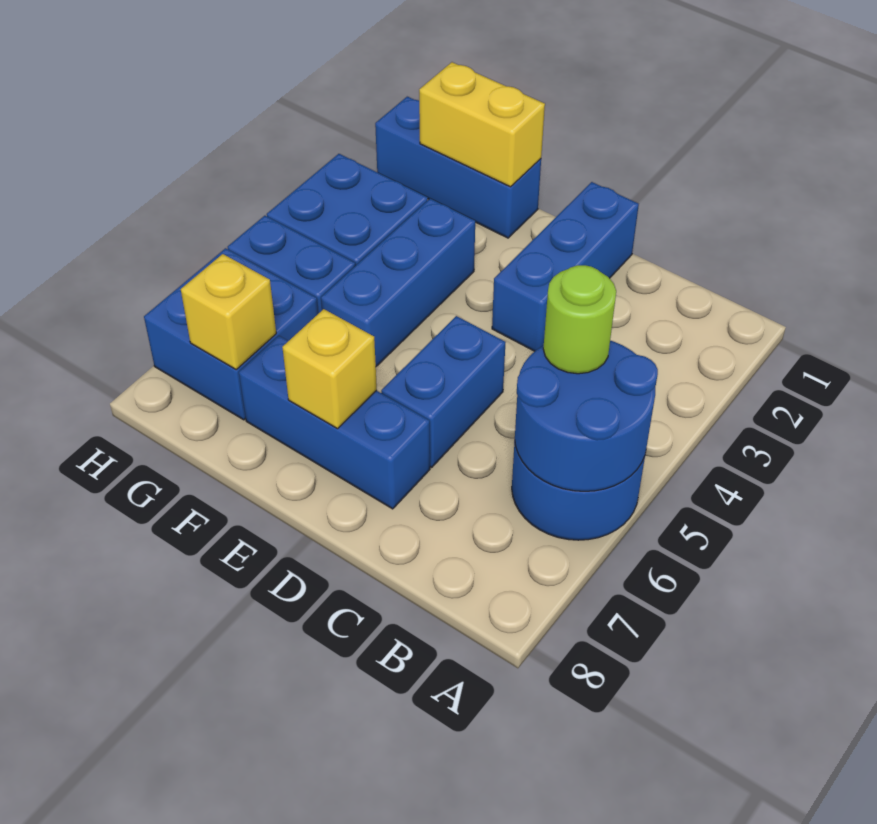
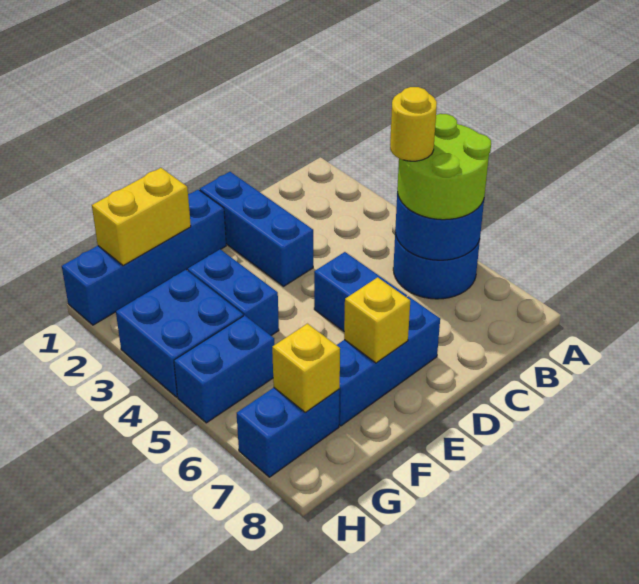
lime 1x1 round brick [543,265,616,374] -> lime 2x2 round brick [397,114,491,220]
none -> yellow 1x1 round brick [390,87,437,161]
blue 1x3 brick [375,97,541,238] -> blue 1x4 brick [62,190,226,325]
blue 1x3 brick [321,199,475,366] -> blue 1x2 brick [188,249,279,335]
blue 2x2 brick [144,248,318,420] -> blue 1x2 brick [237,388,340,477]

